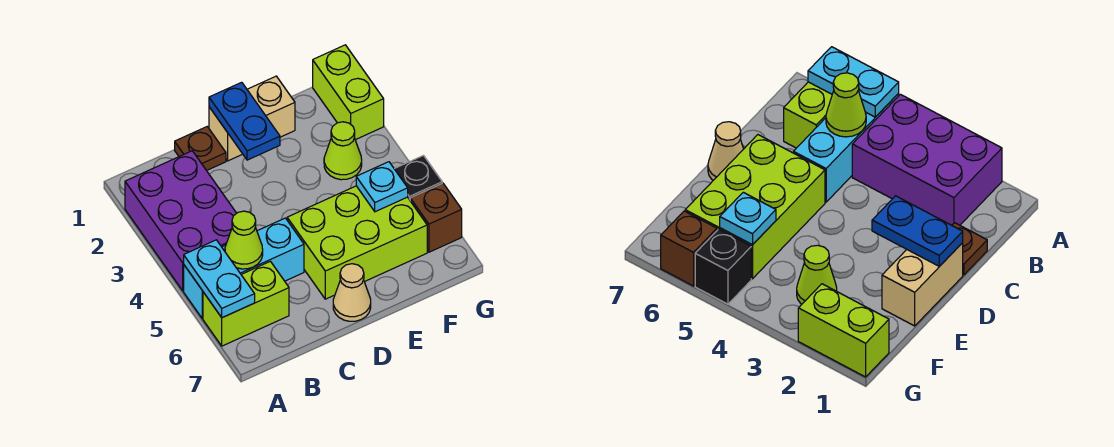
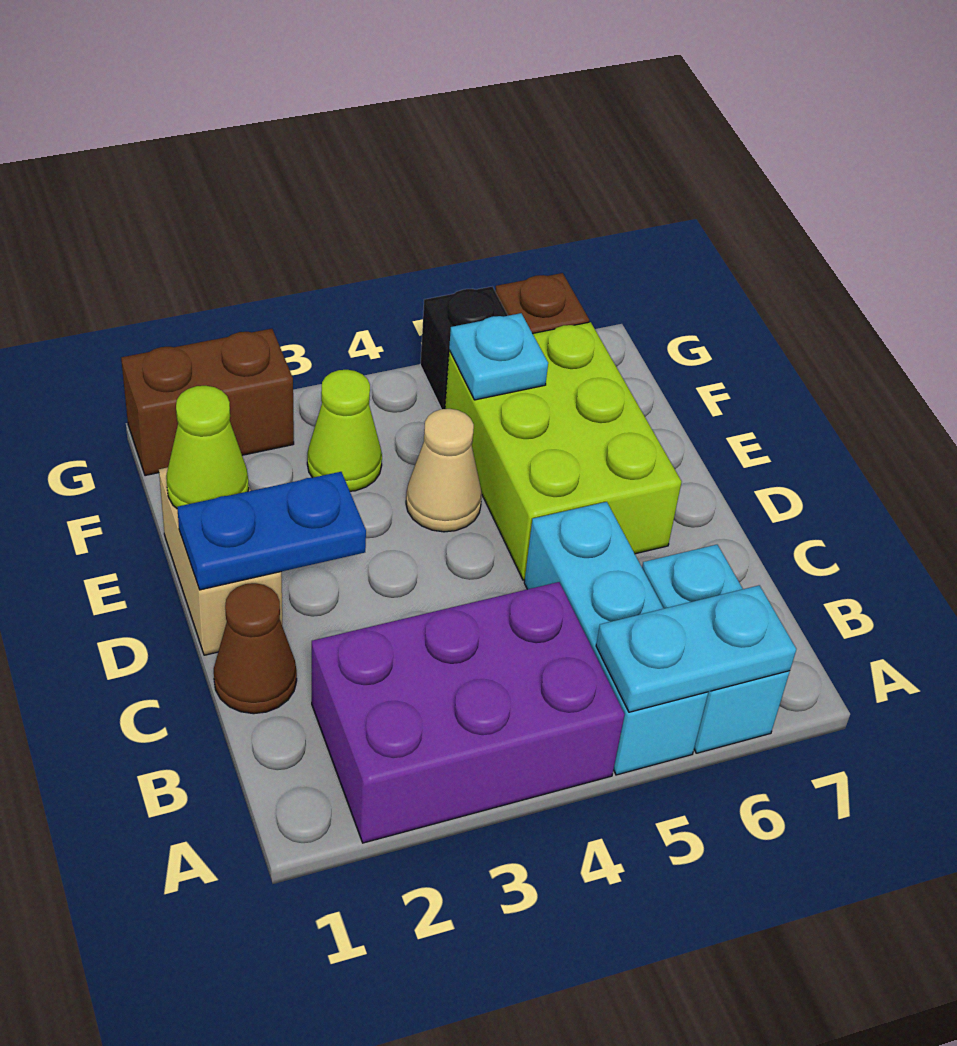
lime 1x2 brick [203,261,289,346] -> cyan 1x2 brick [642,545,790,753]
lime 1x1 cone [225,211,263,269] -> lime 1x1 cone moved to [166,386,249,508]
brown 1x1 plate [175,127,226,171] -> brown 1x1 cone [214,583,297,714]
tan 1x1 cone [333,264,371,321] -> tan 1x1 cone moved to [406,409,482,532]
lime 1x2 brick [313,45,384,140] -> brown 1x2 brick [121,329,294,476]

